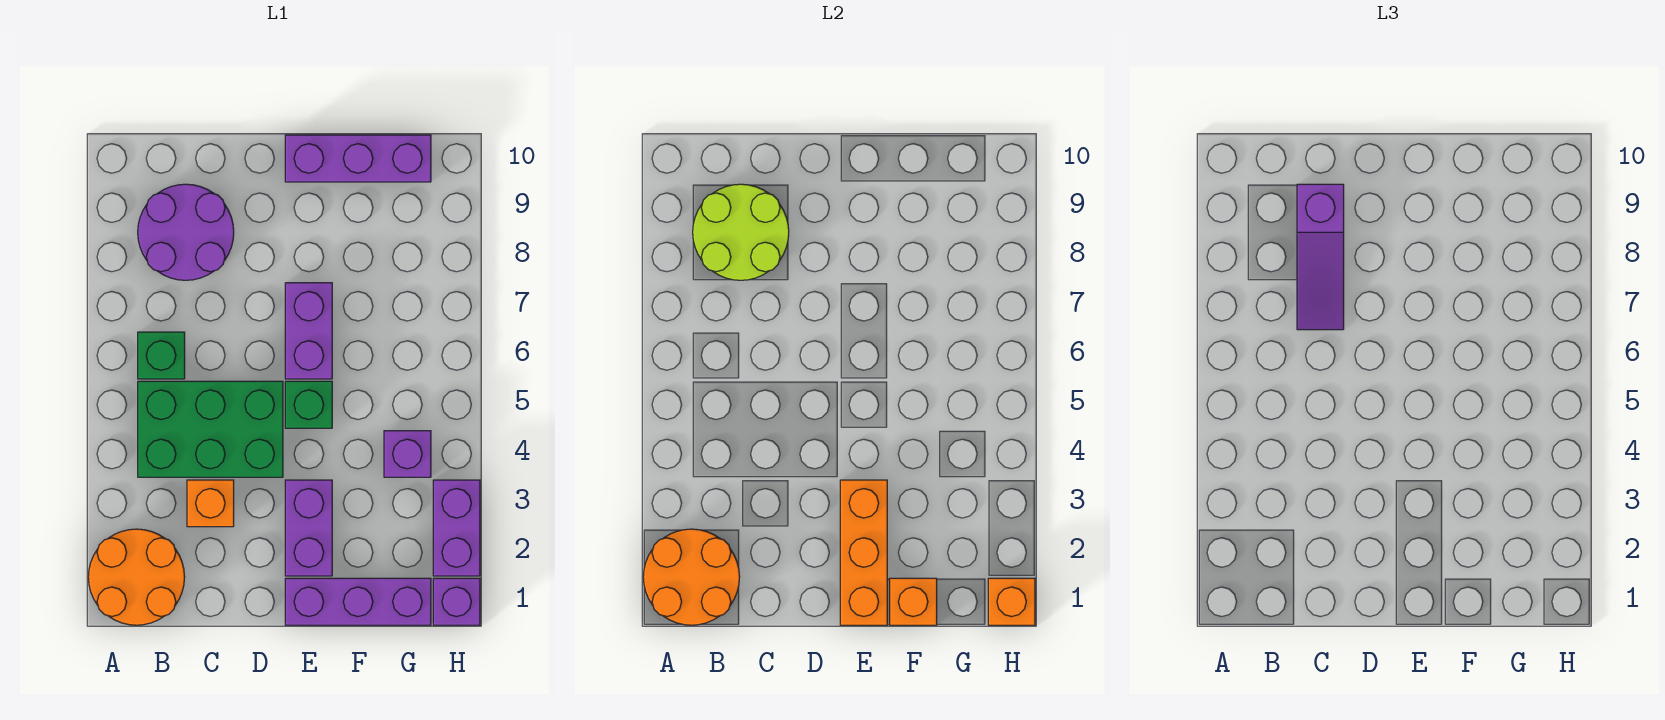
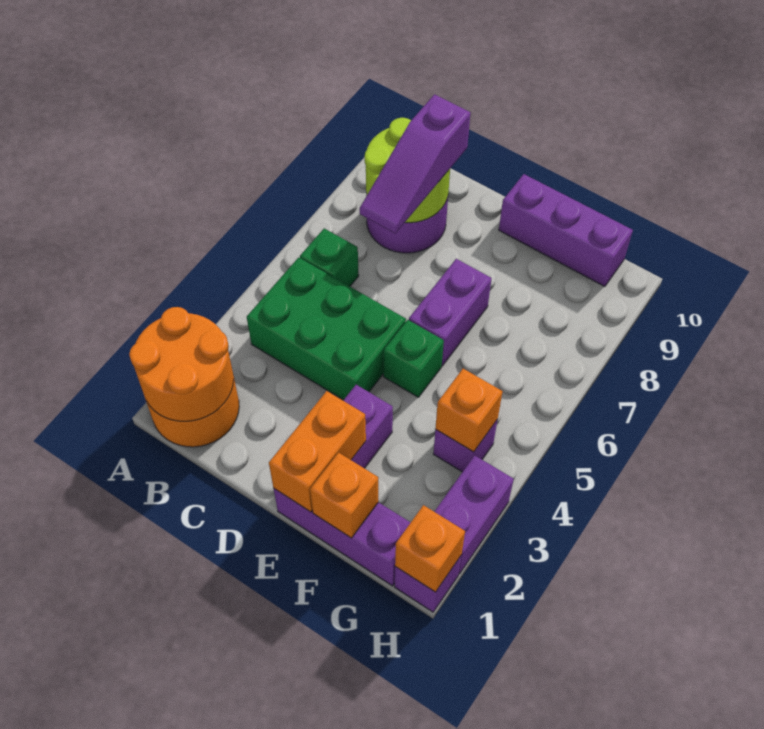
orange 1x1 brick [187,480,234,527] -> orange 1x1 brick moved to [435,369,503,452]
orange 1x3 brick [840,480,887,625] -> orange 1x2 brick [269,391,366,512]

